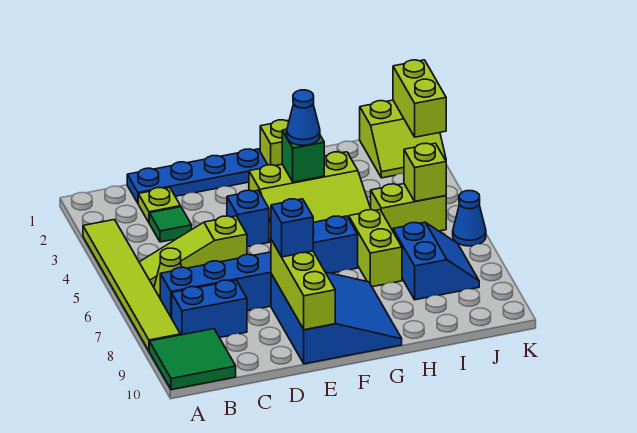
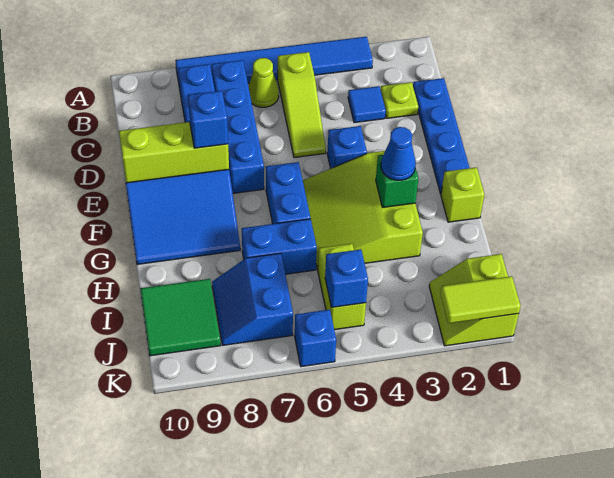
lime 1x6 tile [83,220,180,351] -> blue 1x6 tile [175,37,373,88]
green 2x2 tile [149,329,236,390] -> green 2x2 tile moved to [140,279,220,356]
lime 1x3 slope [139,216,247,286] -> lime 1x3 slope turned to [278,52,326,158]
green 1x1 tile [149,207,192,242] -> blue 1x1 tile [348,86,386,123]
lime 1x2 brick [349,210,402,287] -> blue 1x2 brick [242,219,317,274]
blue 2x2 slope [393,222,479,300] -> blue 2x2 slope turned to [212,253,293,345]
lime 1x1 brick [404,143,446,201] -> blue 1x1 brick [325,249,368,308]
lime 1x2 brick [393,60,446,137] -> lime 1x2 tile [441,276,521,323]
blue 1x1 cone [453,191,486,246] -> blue 1x1 brick [295,310,336,367]

